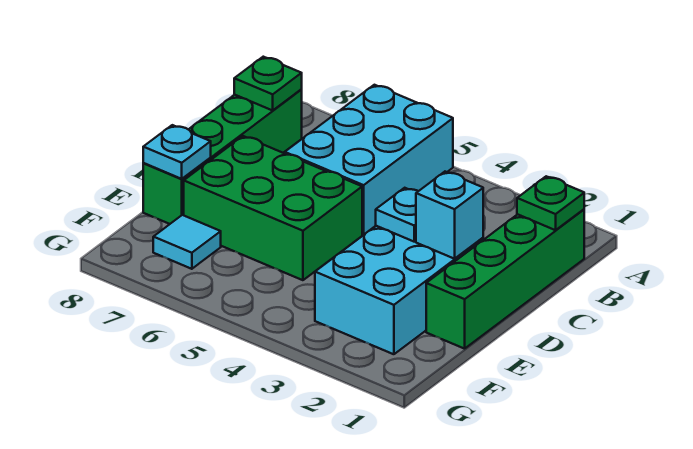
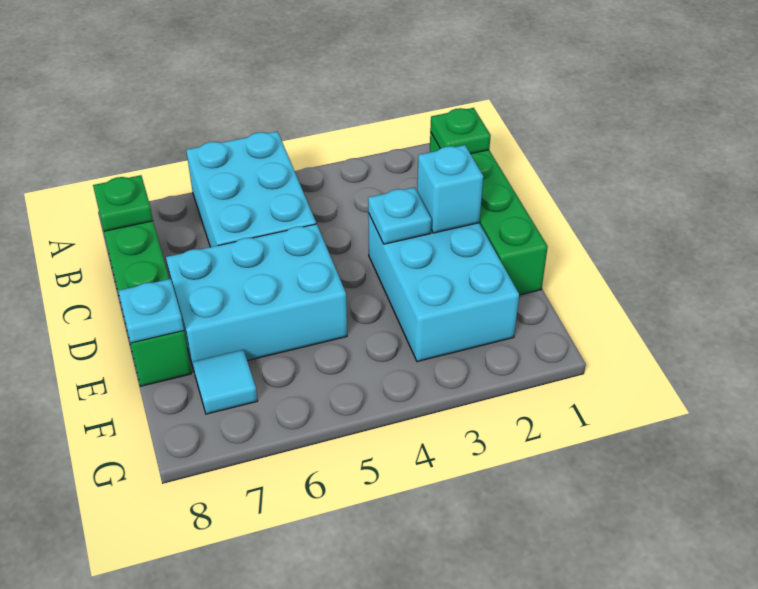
green 2x3 brick [184,136,362,280] -> cyan 2x3 brick [166,224,347,370]

